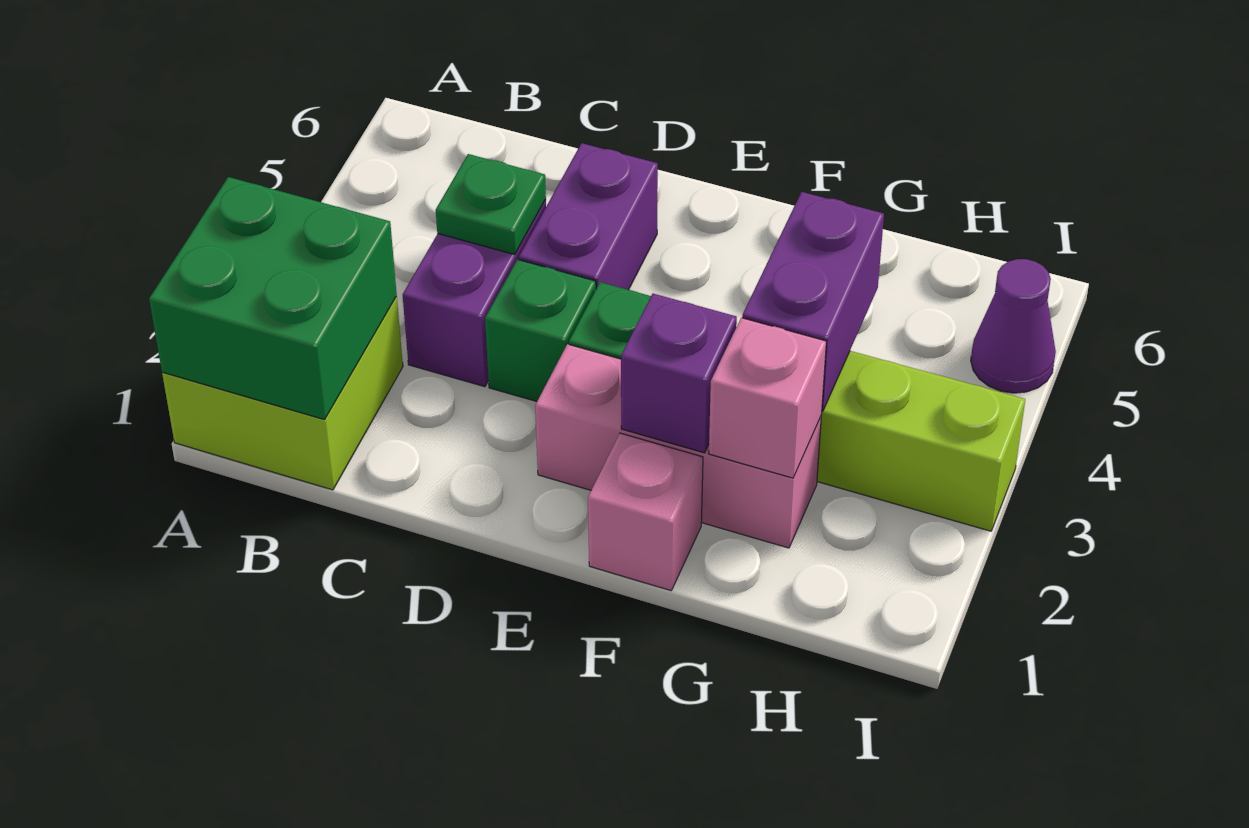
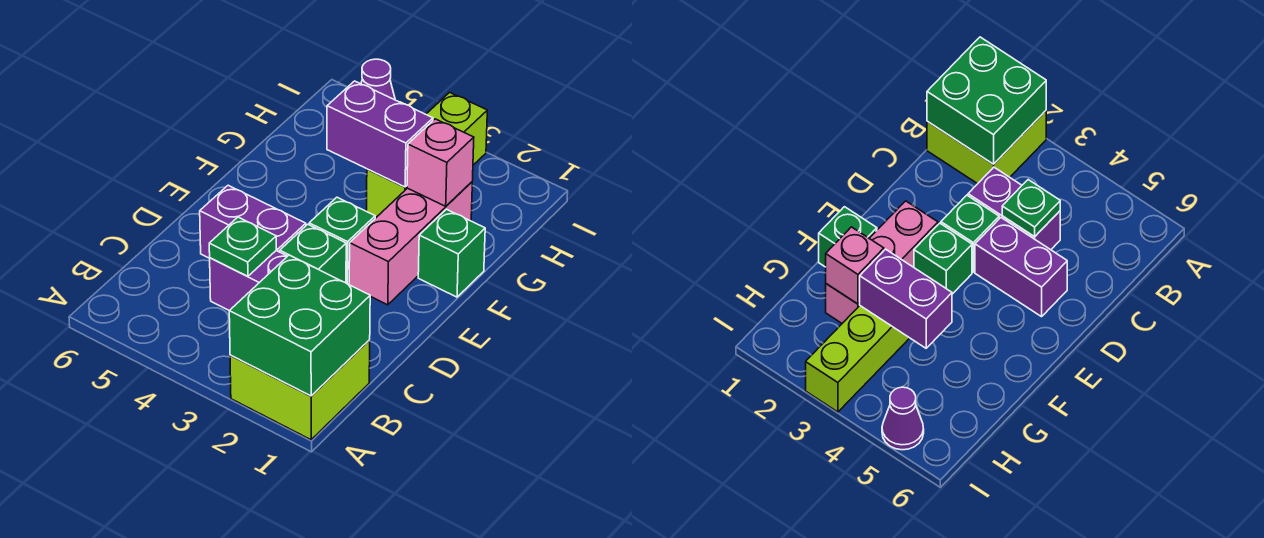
pink 1x1 brick [588,433,703,591] -> green 1x1 brick [418,209,485,297]
purple 1x1 brick [621,294,737,453] -> none

